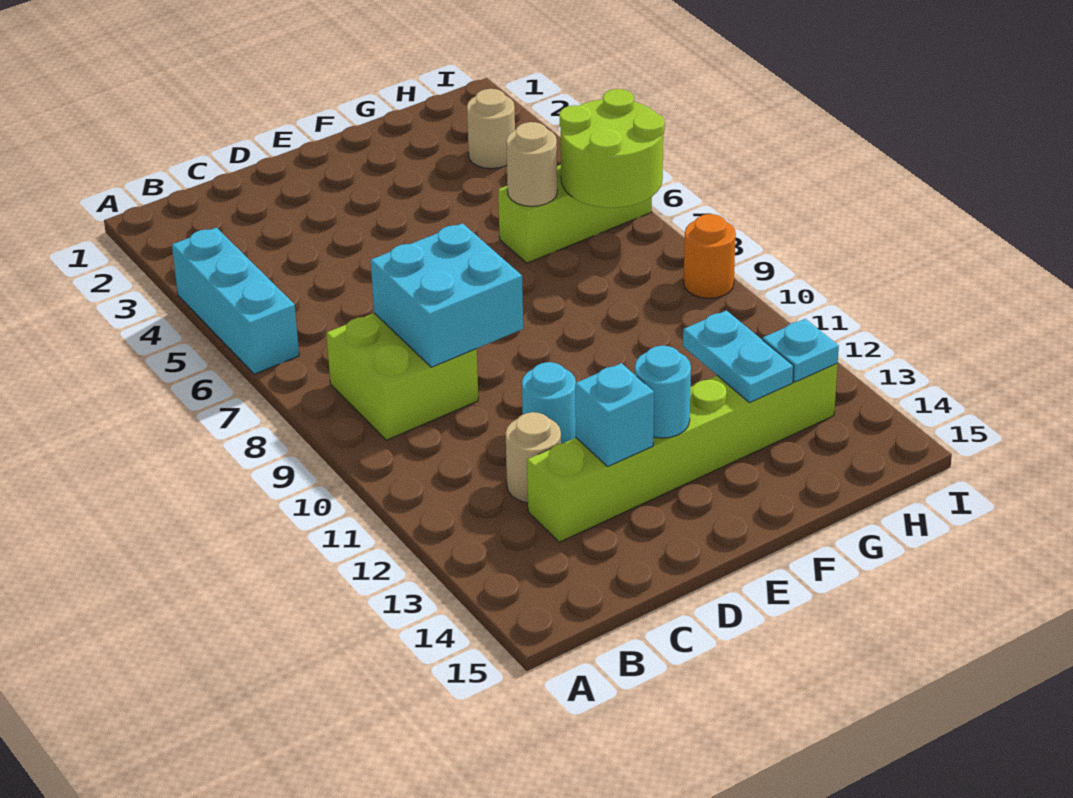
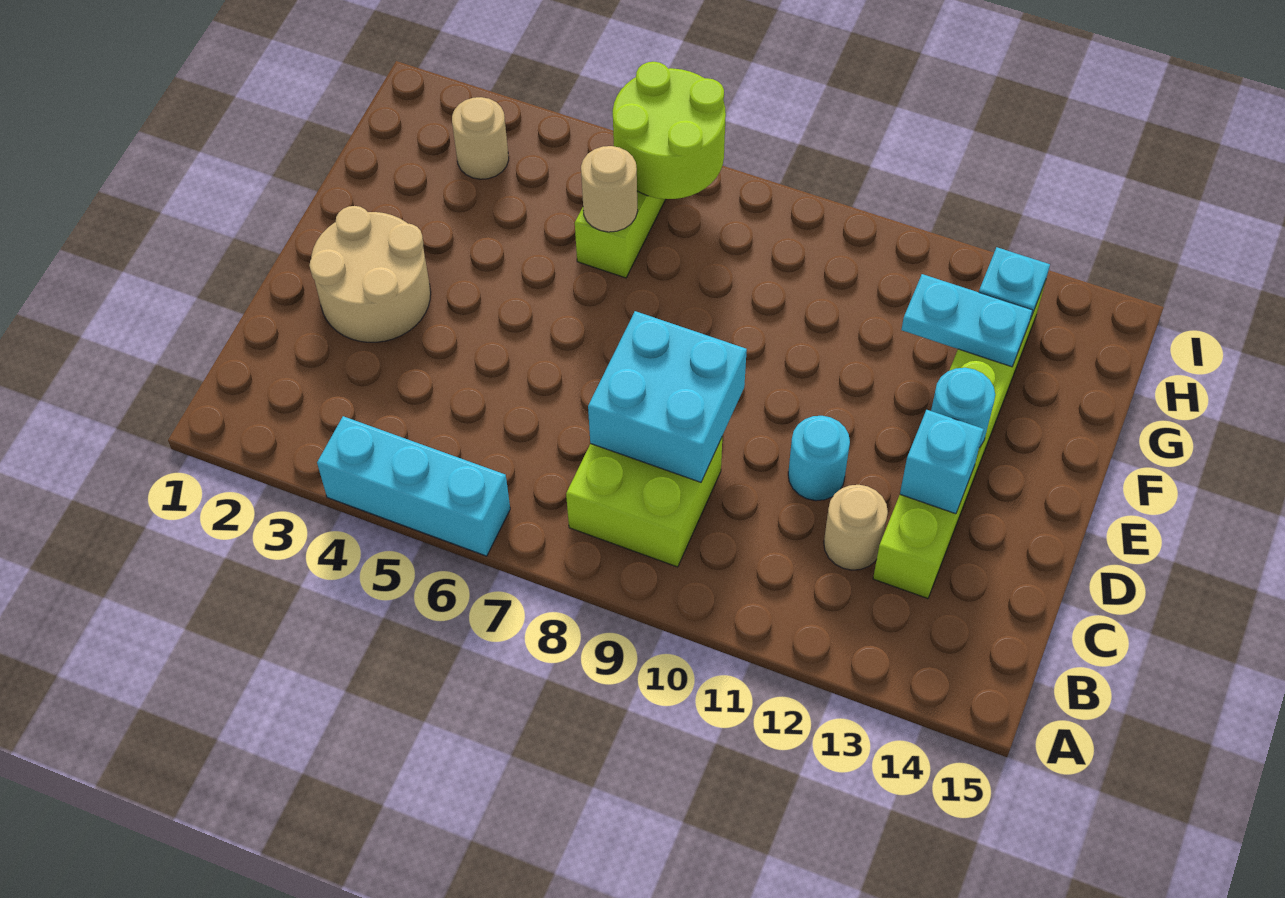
none -> tan 2x2 round brick [309,206,431,342]
orange 1x1 round brick [684,214,736,298] -> none

